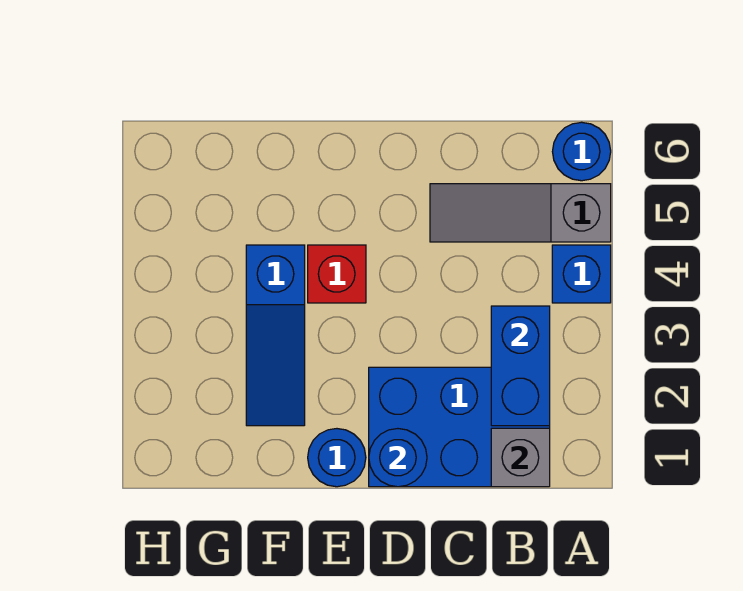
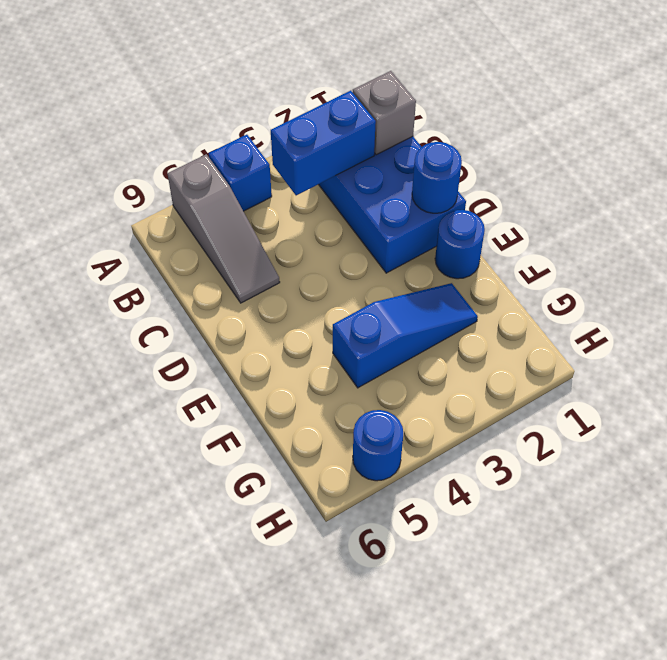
blue 1x1 round brick [552,122,611,181] -> blue 1x1 round brick moved to [353,410,403,481]
red 1x1 brick [308,245,366,303] -> none

